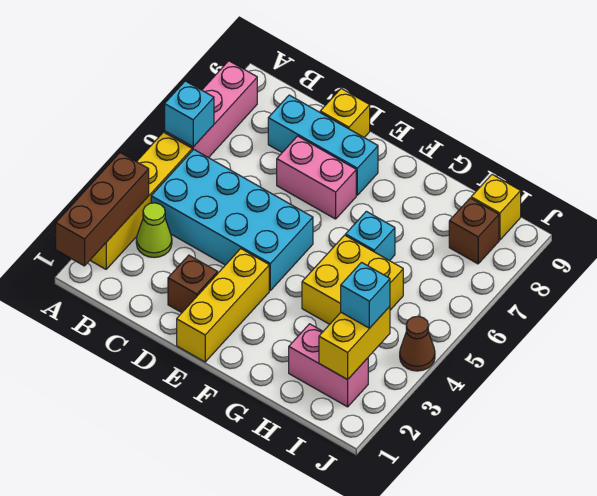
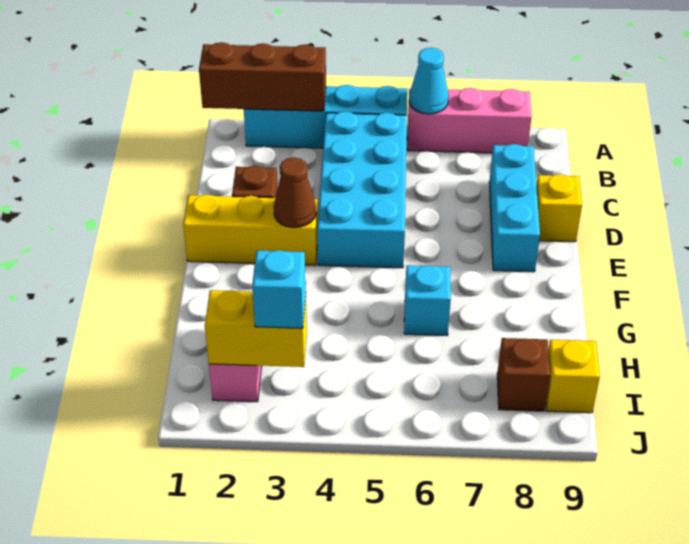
yellow 1x4 brick [90,132,192,269] -> cyan 1x4 brick [244,85,407,148]
cyan 1x1 brick [165,81,214,147] -> cyan 1x1 cone [409,48,449,114]
lime 1x1 cone [136,203,172,258] -> none
pink 1x2 brick [277,136,356,219] -> none
yellow 2x2 brick [302,235,403,324] -> none
brown 1x1 cone [400,316,435,371] -> brown 1x1 cone moved to [274,157,316,227]

